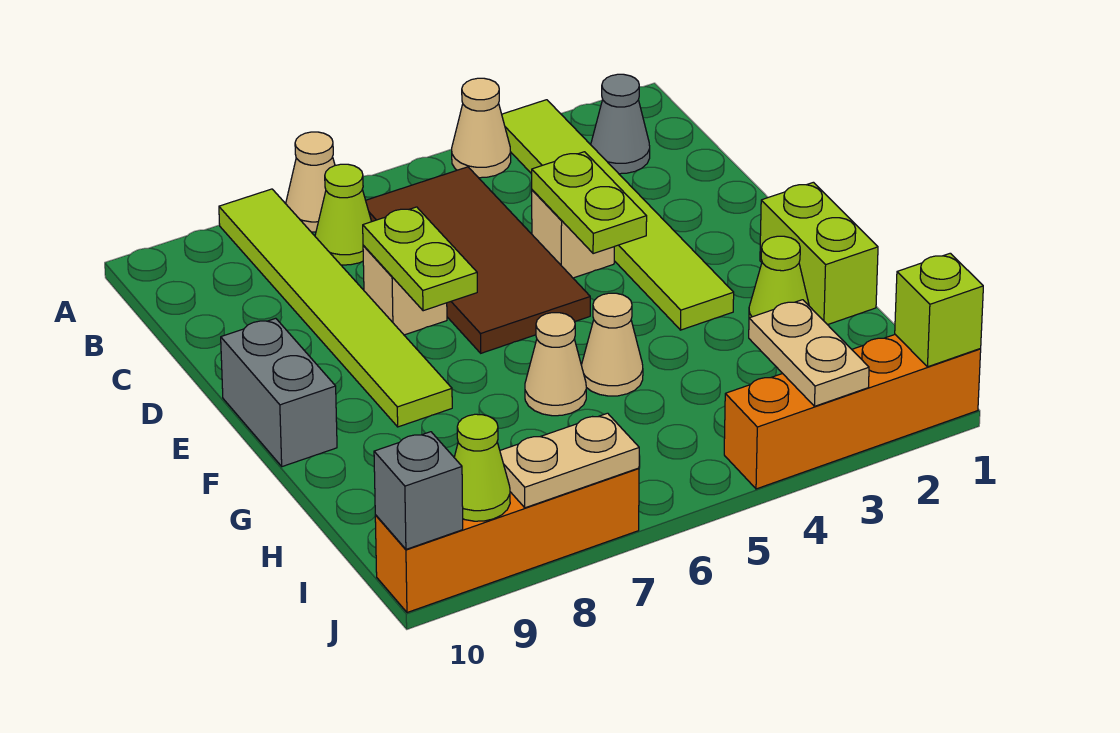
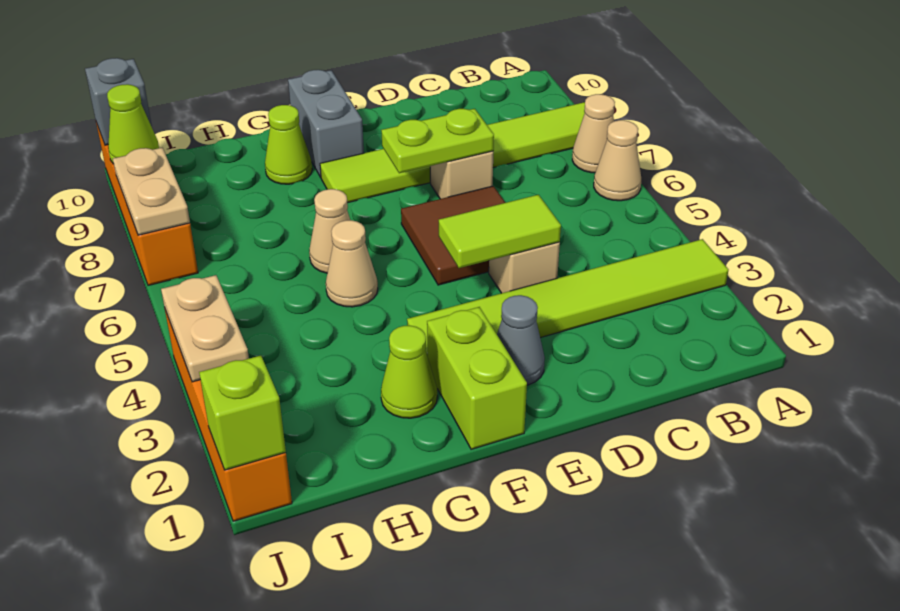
tan 1x1 cone [452,78,511,178] -> tan 1x1 cone moved to [594,120,641,201]
grey 1x1 cone [591,74,650,174] -> grey 1x1 cone moved to [497,295,545,385]
brown 2x4 tile [366,167,590,353] -> brown 2x2 tile [401,186,505,285]
lime 1x1 cone [315,164,372,265] -> lime 1x1 cone moved to [265,105,312,184]
lime 1x2 plate [532,152,647,254] -> lime 1x2 tile [439,195,561,268]
grey 1x2 brick [221,318,337,467] -> grey 1x2 brick turned to [288,70,364,177]
lime 1x2 brick [760,182,878,325] -> lime 1x2 brick turned to [427,307,527,449]
tan 1x2 plate [749,300,869,406] -> tan 1x2 plate turned to [161,275,249,382]

